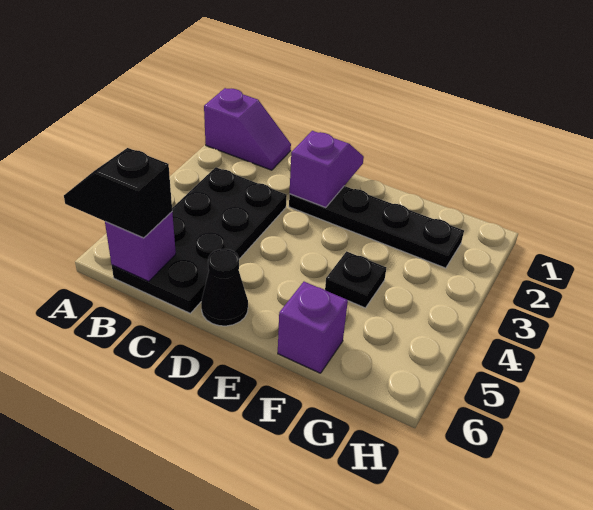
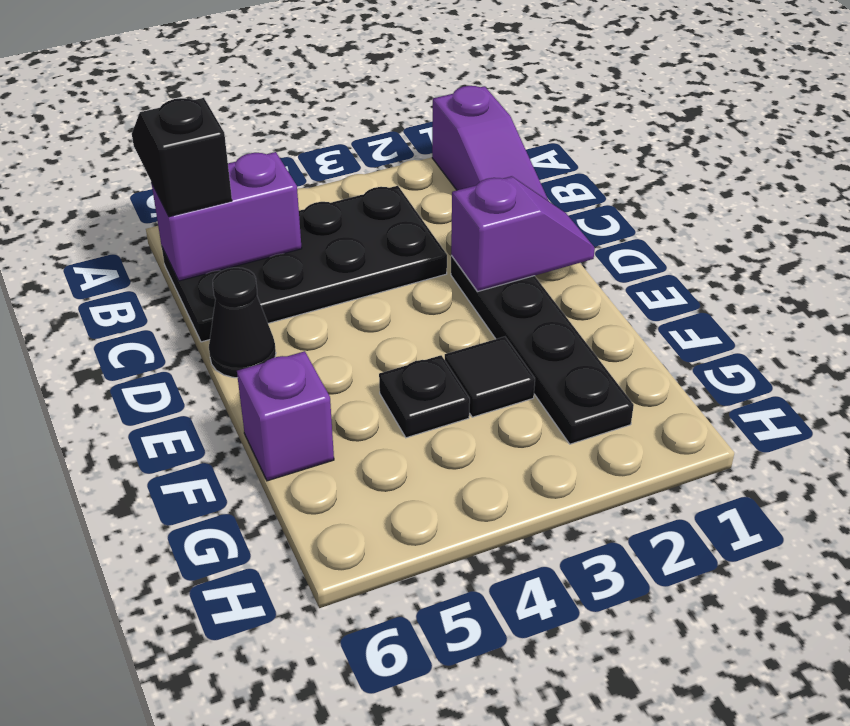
purple 1x2 slope [204,88,291,170] -> purple 1x3 slope [432,86,549,201]
purple 1x1 brick [105,212,176,281] -> purple 1x2 brick [152,152,302,281]
none -> black 1x1 tile [445,337,535,417]

